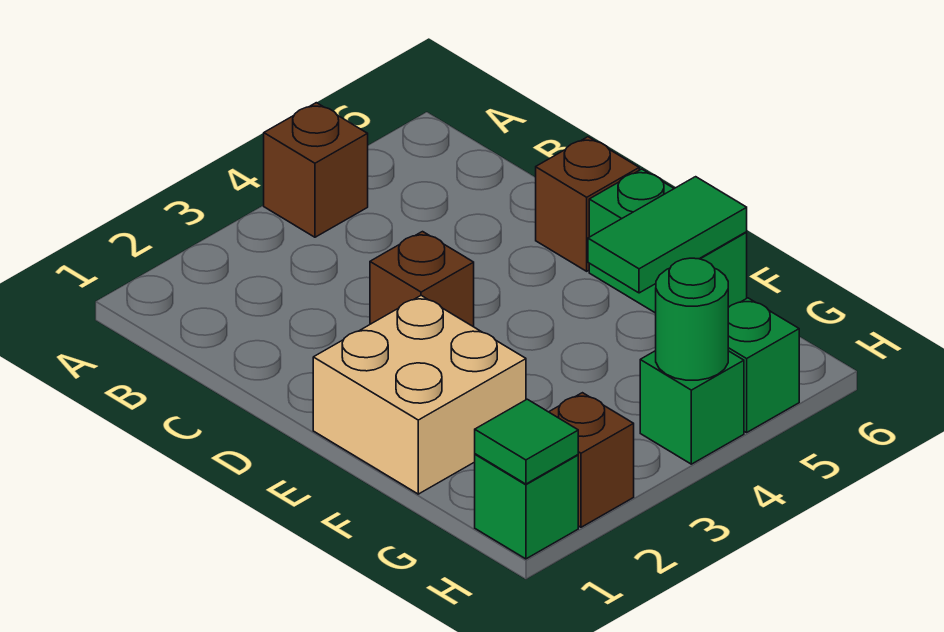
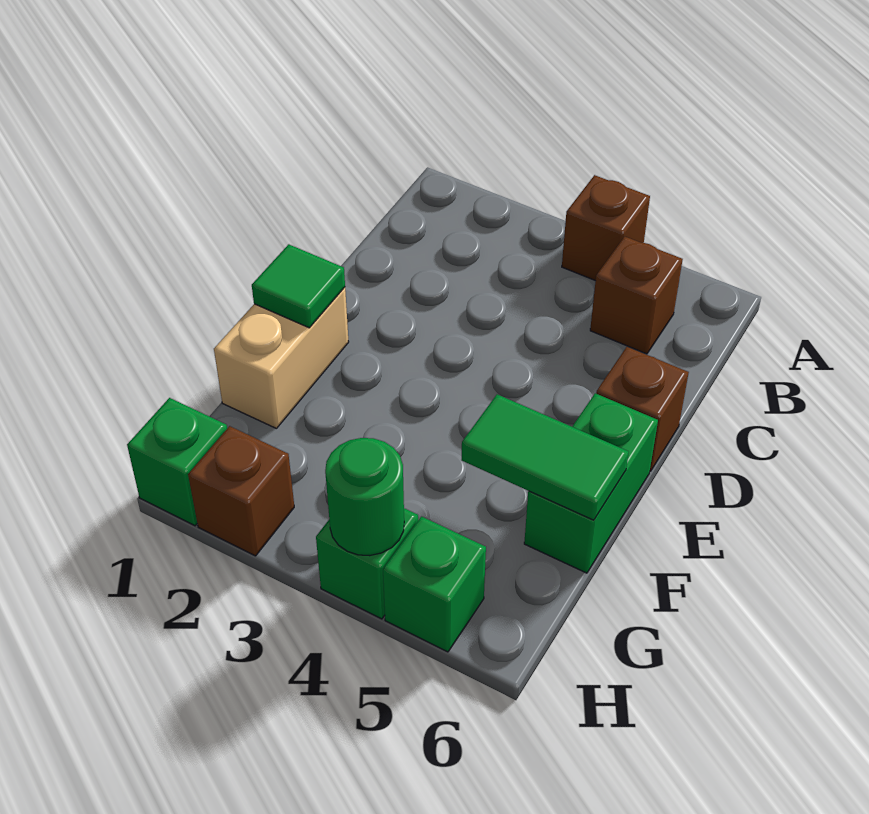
brown 1x1 brick [370,232,474,327] -> brown 1x1 brick moved to [590,237,683,354]
tan 2x2 brick [313,296,526,494] -> tan 1x2 brick [214,287,349,428]
green 1x1 tile [475,399,578,484] -> green 1x1 tile moved to [252,244,345,328]

